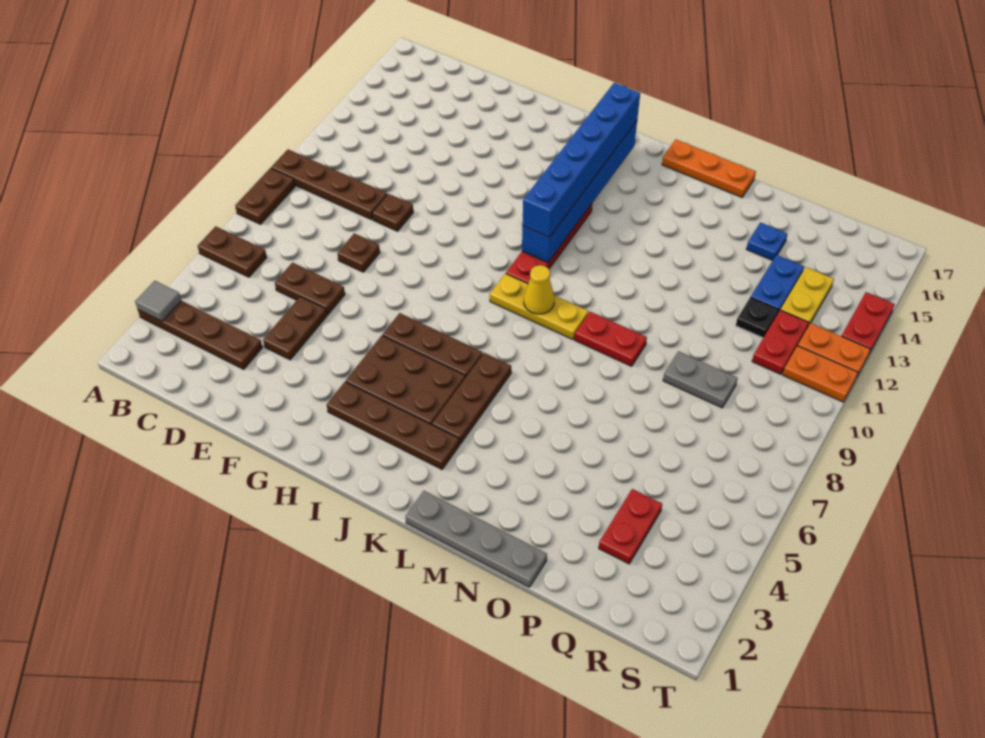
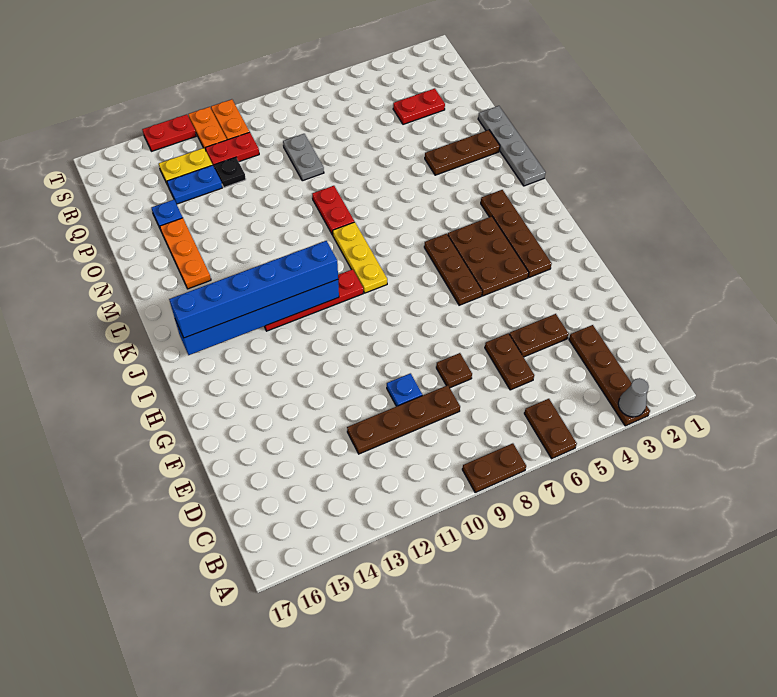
grey 1x1 tile [135,281,181,321] -> grey 1x1 cone [618,378,649,417]
brown 1x4 plate [271,150,387,220] -> brown 1x4 plate turned to [347,385,460,454]
brown 1x1 plate [372,194,413,231] -> blue 1x1 plate [387,373,422,406]
brown 1x3 plate [432,353,511,444] -> brown 1x3 plate moved to [425,130,500,175]
yellow 1x1 cone [524,265,555,314] -> none
orange 1x3 plate [662,140,756,197] -> orange 1x3 plate moved to [160,218,211,289]

